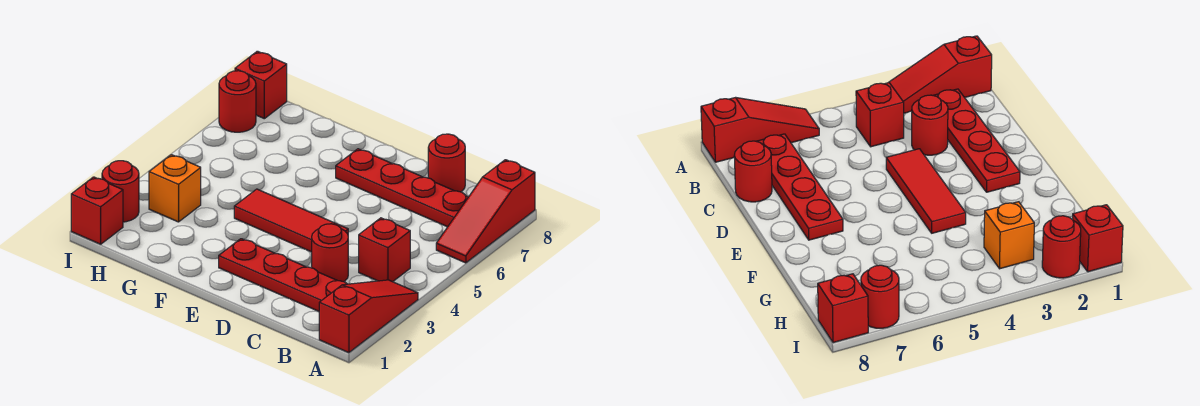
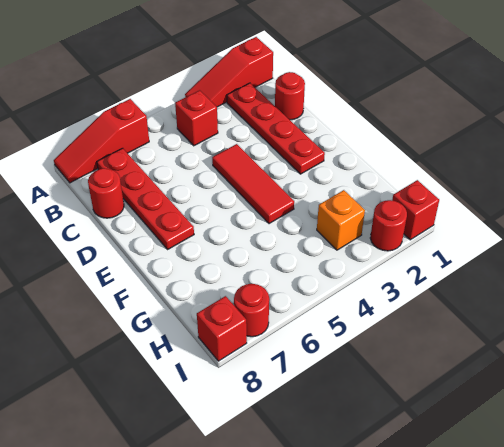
red 1x3 slope [436,160,535,263] -> red 1x3 slope turned to [54,99,149,183]
red 1x1 round brick [312,224,348,282] -> red 1x1 round brick moved to [275,72,305,120]

